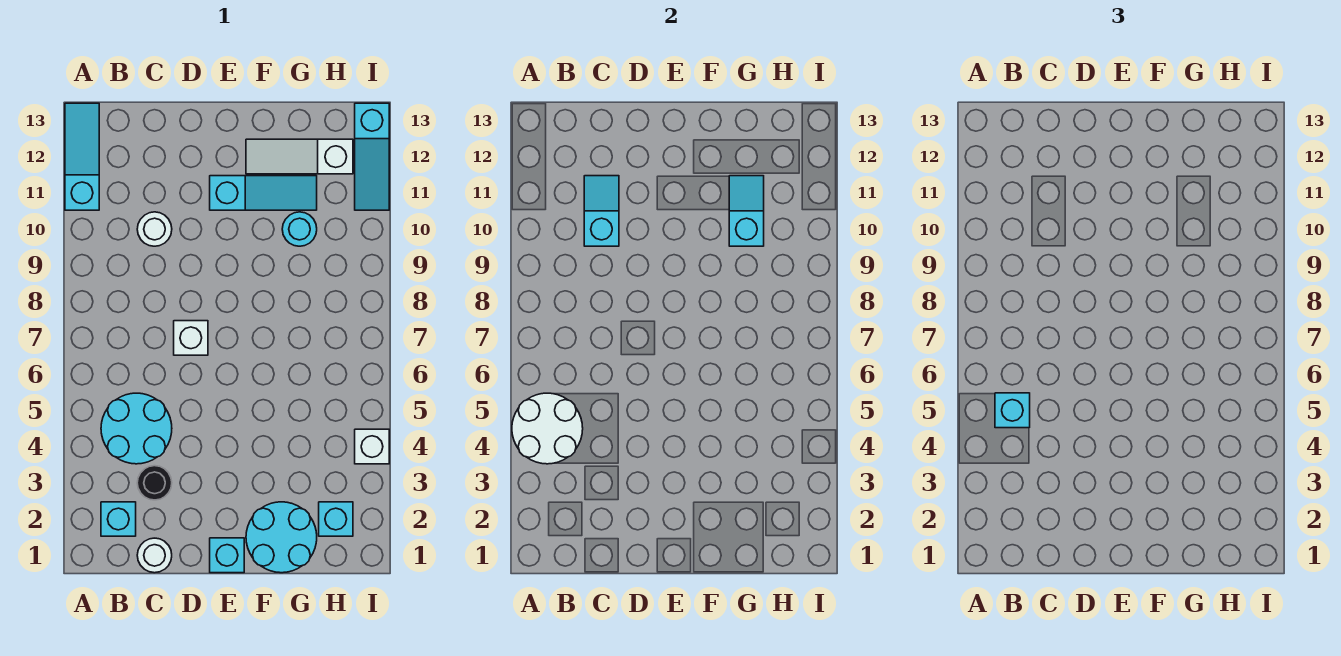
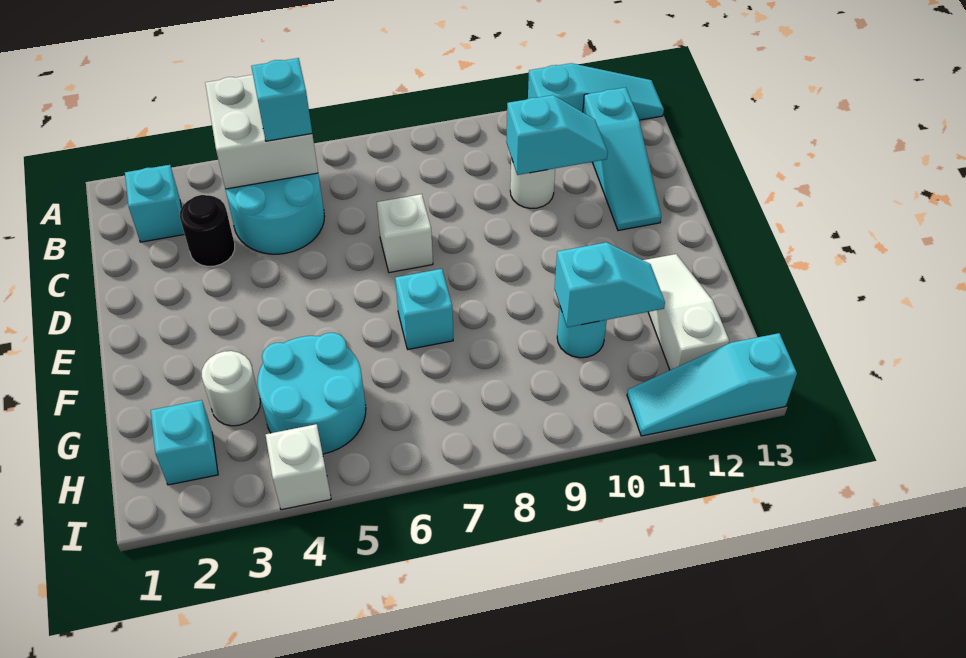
white 2x2 round brick [512,393,583,464] -> white 2x2 brick [205,75,318,189]
white 1x1 round brick [137,538,172,573] -> white 1x1 round brick moved to [202,351,260,426]
cyan 1x1 brick [210,538,244,573] -> cyan 1x1 brick moved to [395,269,453,349]
cyan 1x3 slope [210,176,317,210] -> cyan 1x3 slope moved to [583,87,661,231]
cyan 2x2 round brick [246,502,317,573] -> cyan 2x2 round brick moved to [257,333,366,454]

